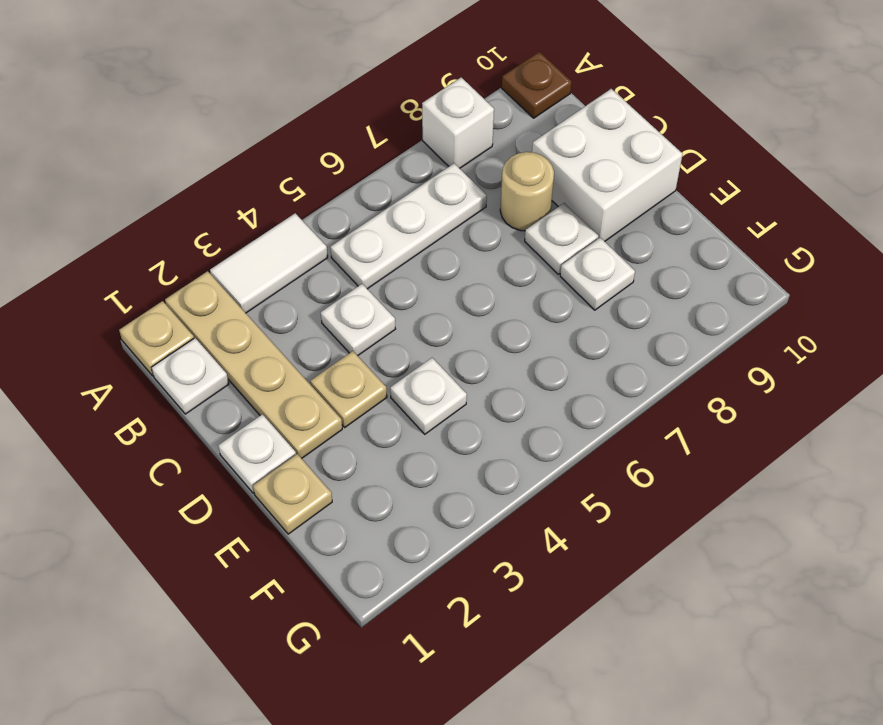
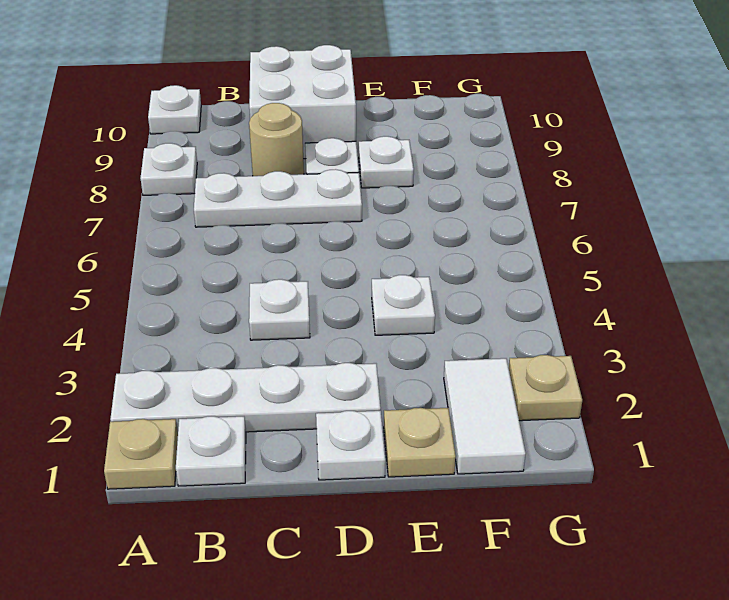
tan 1x4 plate [165,271,342,458] -> white 1x4 plate [110,363,381,432]
white 1x2 tile [210,213,328,313] -> white 1x2 tile moved to [444,358,526,474]
white 1x1 brick [422,77,494,168] -> white 1x1 plate [140,143,197,195]
brown 1x1 plate [502,52,572,118] -> white 1x1 plate [148,85,201,134]
white 1x3 plate [330,163,487,289] -> white 1x3 plate turned to [194,169,362,227]
tan 1x1 plate [310,351,387,427] -> tan 1x1 plate moved to [509,355,582,421]

